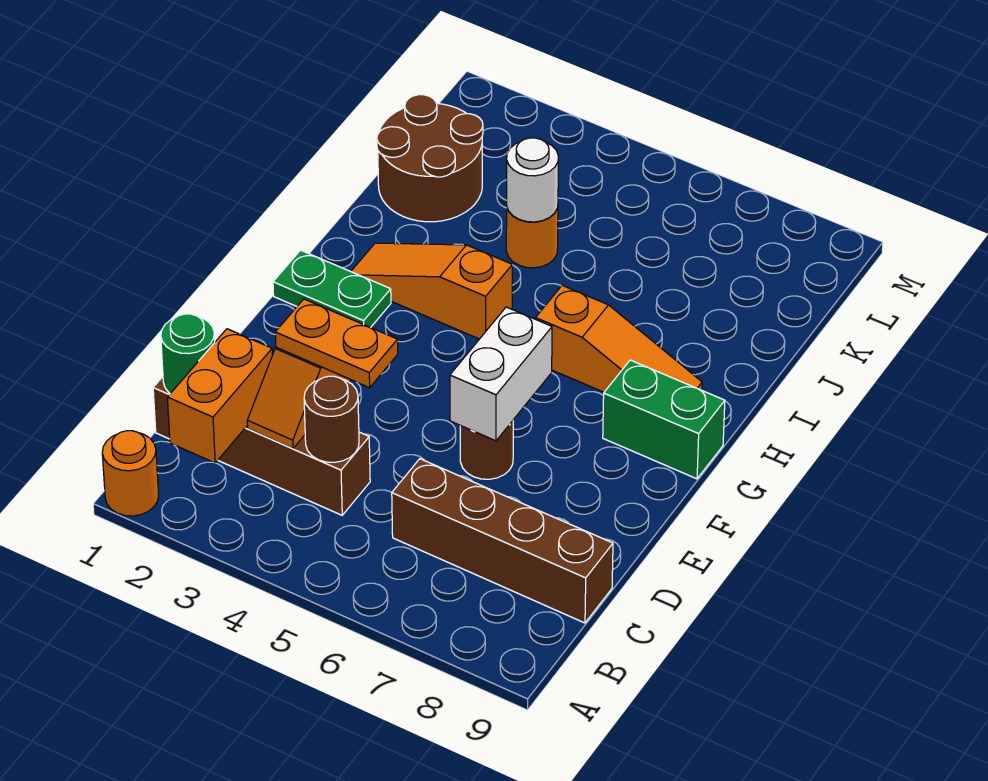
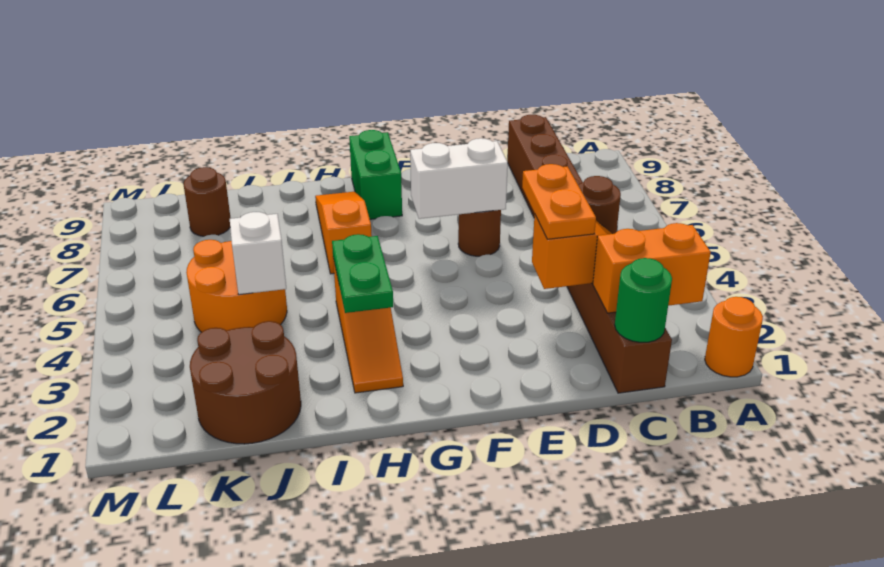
green 1x2 plate [273,250,391,328] -> green 1x2 plate moved to [332,234,393,313]
orange 1x1 round brick [506,208,558,268] -> orange 2x2 round brick [186,240,287,332]
white 1x1 round brick [507,138,558,222] -> white 1x1 brick [230,212,286,295]
none -> brown 1x1 round brick [183,167,231,236]

